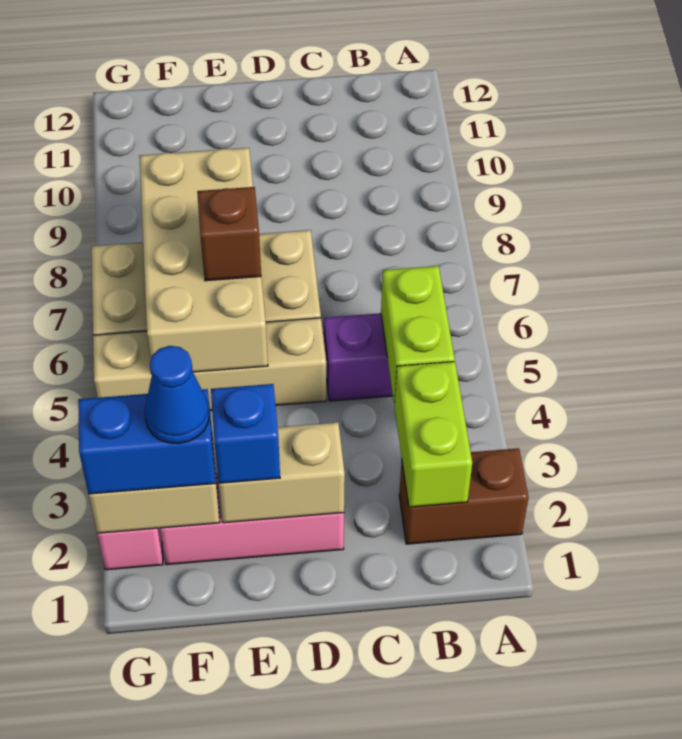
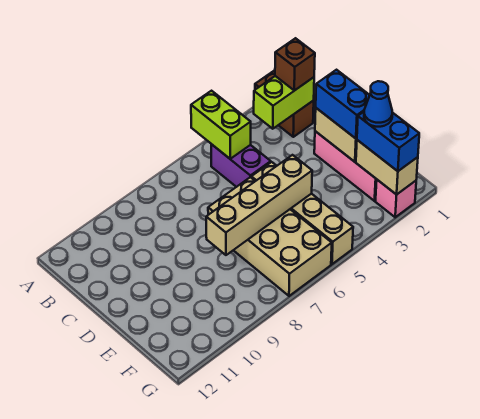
lime 1x2 brick [381,266,455,405] -> lime 1x2 brick turned to [191,91,251,159]
blue 1x1 brick [211,384,280,483] -> blue 1x2 brick [316,70,370,138]
tan 2x4 brick [139,148,268,372] -> tan 1x4 brick [206,155,312,255]
brown 1x1 brick [197,187,261,281] -> brown 1x1 brick moved to [275,38,315,91]

